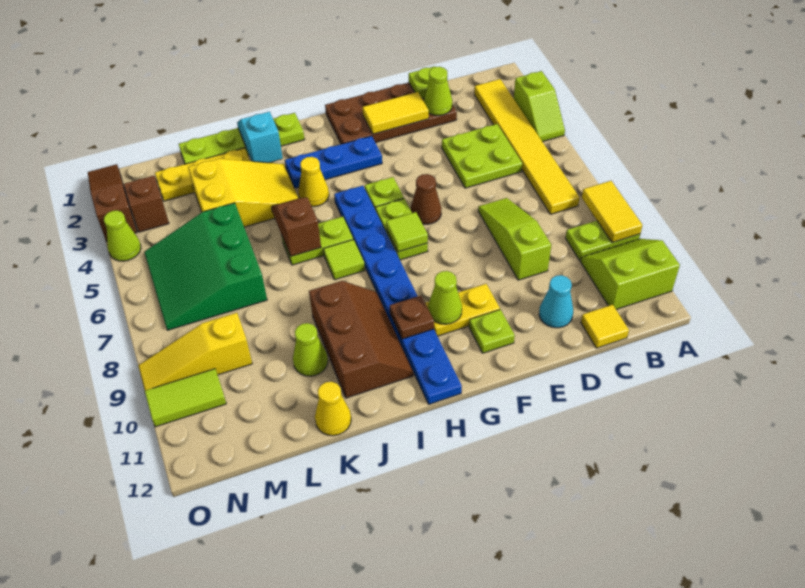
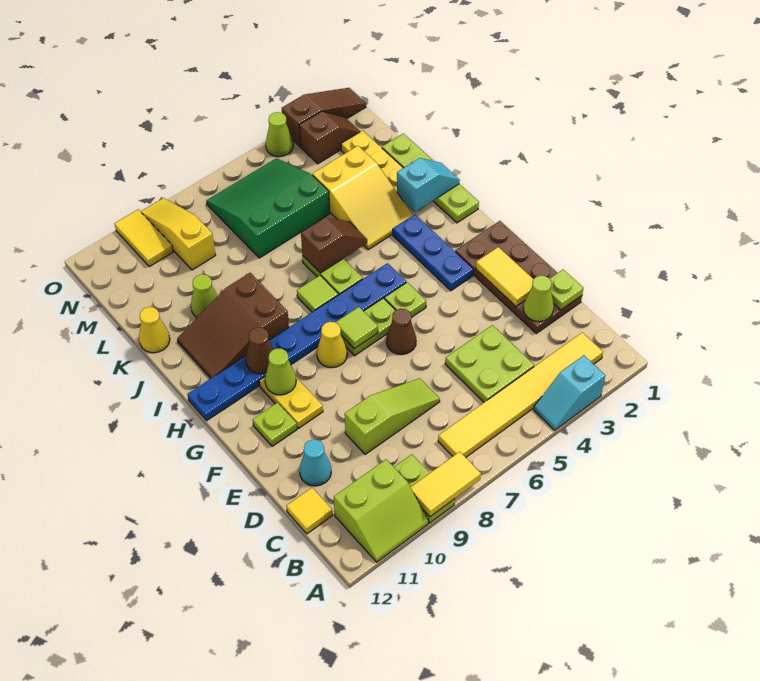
lime 1x2 slope [514,71,565,142] -> cyan 1x2 slope [534,355,605,430]
lime 2x2 slope [581,239,680,309] -> lime 2x2 slope turned to [334,460,428,562]
brown 1x1 plate [390,296,434,339] -> brown 1x1 cone [246,327,274,374]
yellow 1x1 cone [298,157,329,207] -> yellow 1x1 cone moved to [317,322,347,368]
brown 2x3 slope [309,281,413,398] -> brown 2x3 slope turned to [177,273,289,378]
lime 1x2 tile [145,369,226,427] -> yellow 1x2 tile [114,210,173,267]

